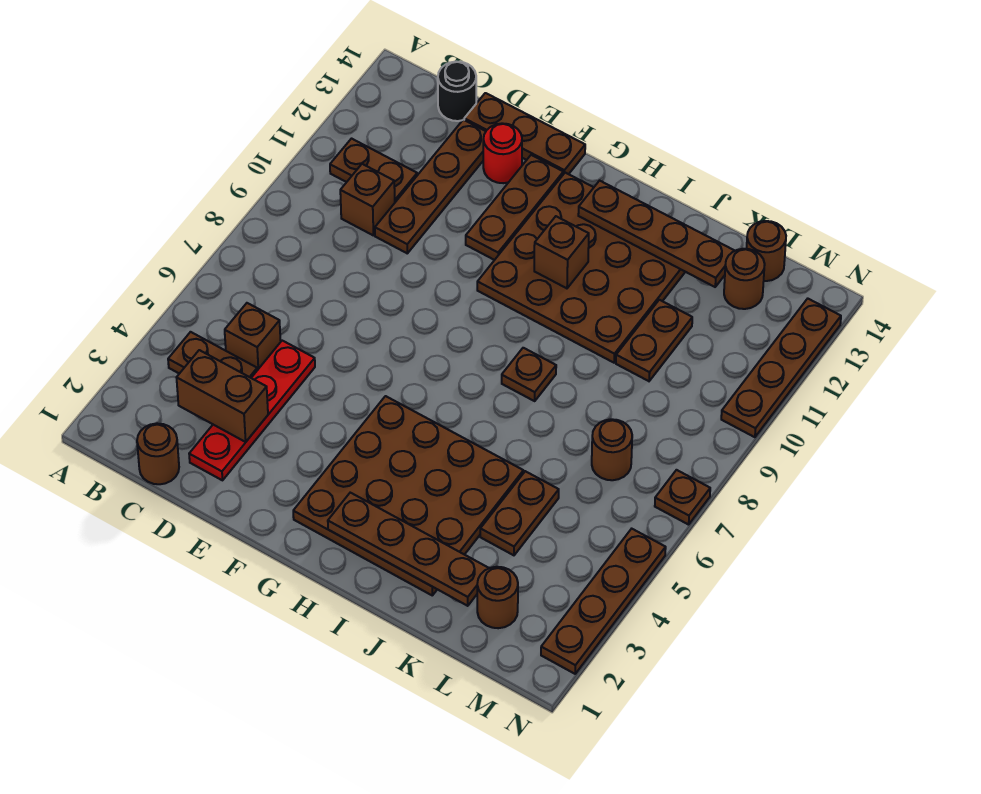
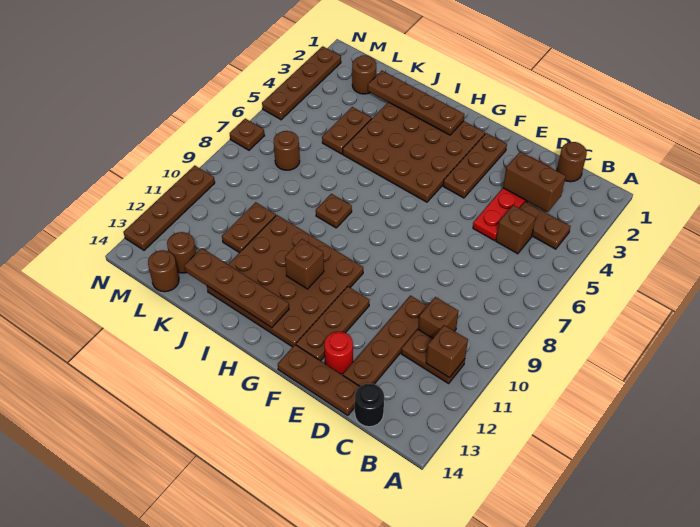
none -> brown 1x1 brick [426,325,468,378]
none -> brown 1x3 plate [443,133,507,198]

